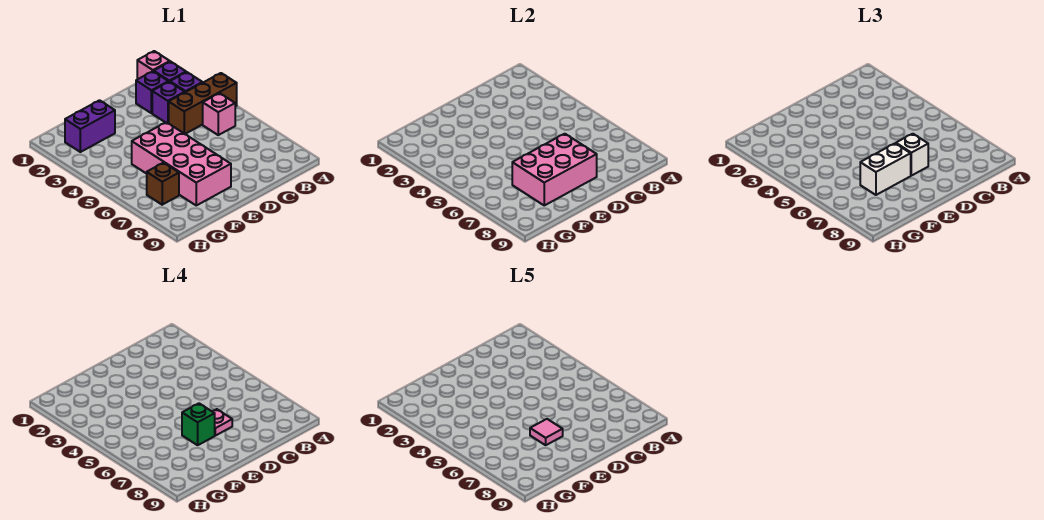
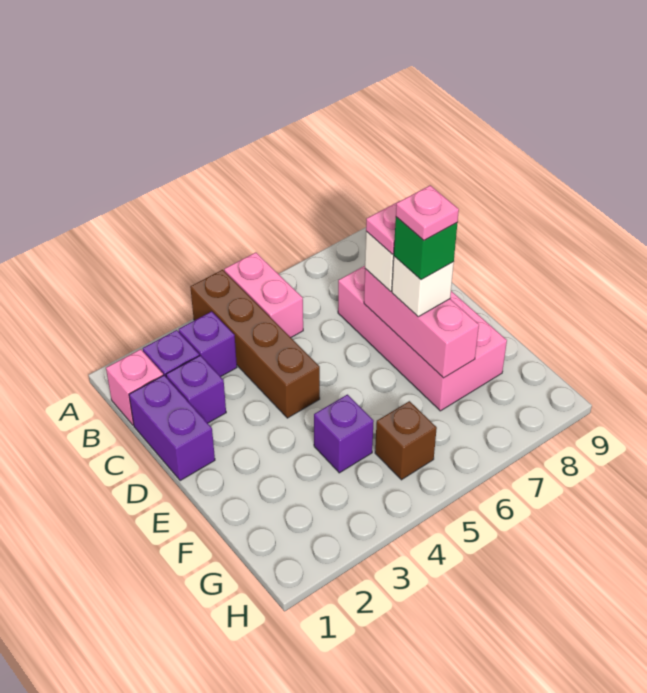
brown 1x3 brick [169,73,237,134] -> brown 1x4 brick [190,270,320,418]
pink 1x1 brick [203,93,235,135] -> pink 1x2 brick [224,252,303,337]
purple 1x1 brick [152,82,185,124] -> purple 1x1 brick moved to [314,395,374,473]
pink 2x3 brick [512,134,597,205] -> pink 1x3 brick [364,269,479,378]
pink 2x4 brick [132,122,231,205] -> pink 2x4 brick turned to [338,266,507,411]
white 1x2 brick [860,143,911,195] -> white 1x1 brick [392,256,454,317]
pink 1x1 tile [530,419,563,445] -> pink 1x1 plate [396,185,459,240]
purple 1x2 brick [65,100,115,152] -> purple 1x2 brick moved to [129,375,215,481]
brown 1x1 brick [147,163,179,205] -> brown 1x1 brick moved to [375,401,437,480]

